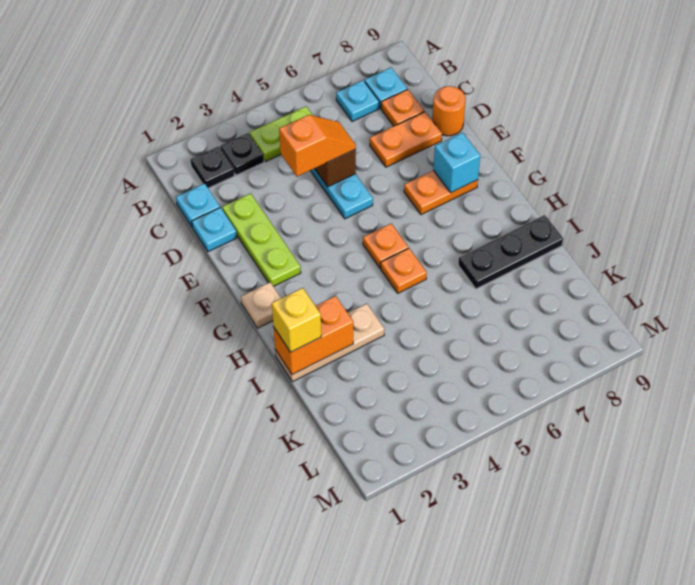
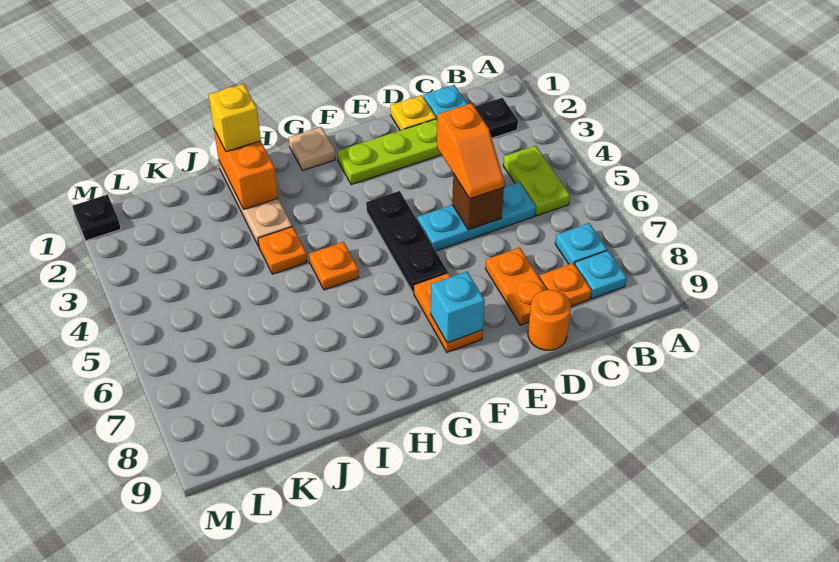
black 1x1 plate [220,133,264,175] -> black 1x1 plate moved to [73,194,121,241]
cyan 1x1 plate [192,208,237,252] -> yellow 1x1 plate [390,95,436,130]
orange 1x1 plate [363,224,408,268] -> orange 1x1 plate moved to [258,227,307,274]
black 1x3 plate [458,215,563,289] -> black 1x3 plate moved to [366,191,448,293]

